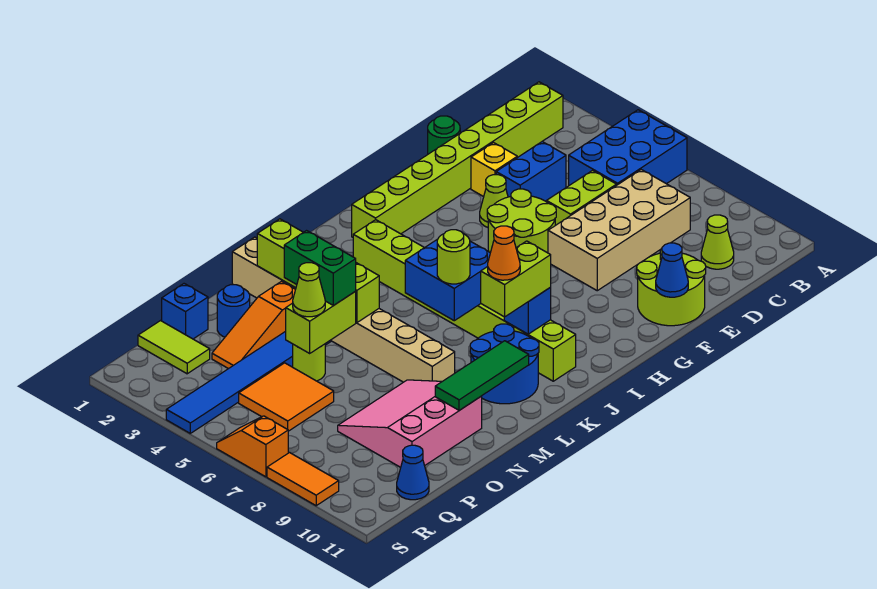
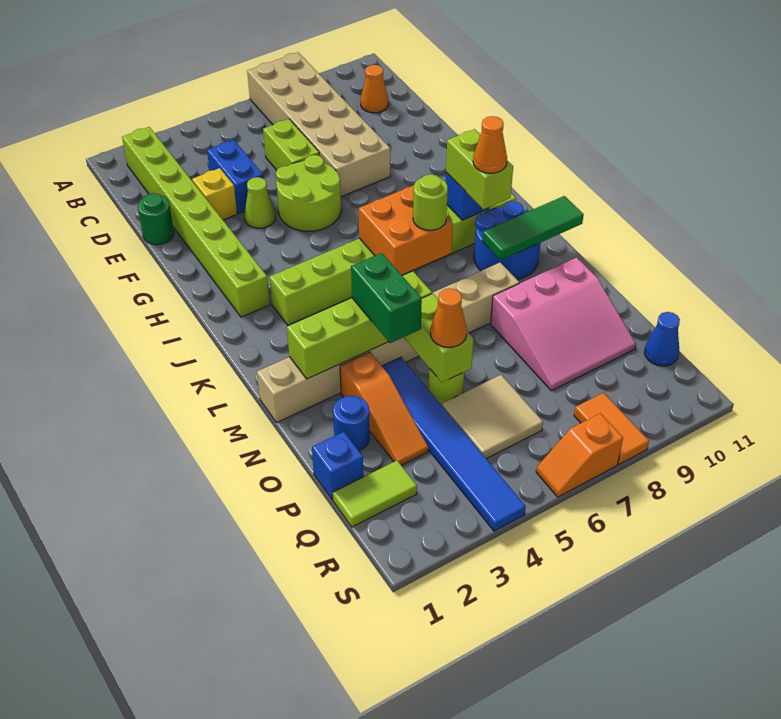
blue 2x3 brick [569,110,687,185] -> none
tan 2x4 brick [548,170,690,291] -> tan 2x6 brick [247,52,390,197]
lime 1x1 cone [701,215,734,269] -> orange 1x1 cone [361,65,389,113]
lime 2x2 round brick [637,249,706,326] -> none
blue 1x1 cone [656,243,688,297] -> none
blue 2x2 brick [405,239,490,321] -> orange 2x2 brick [359,185,453,275]
green 1x3 tile [435,341,529,410] -> green 1x3 tile turned to [482,196,584,260]
green 1x2 brick [284,231,356,306] -> green 1x2 brick turned to [351,253,422,343]
pink 3x3 slope [338,380,482,467] -> pink 3x3 slope turned to [491,257,636,391]
lime 1x1 cone [293,263,325,317] -> orange 1x1 cone [430,288,467,347]
orange 2x2 tile [239,363,334,431] -> tan 2x2 tile [442,375,543,459]
orange 1x2 tile [267,453,339,506] -> orange 1x2 tile turned to [574,393,649,464]

